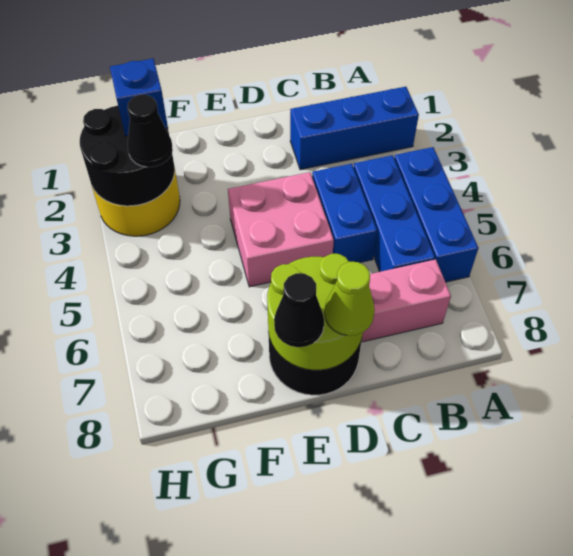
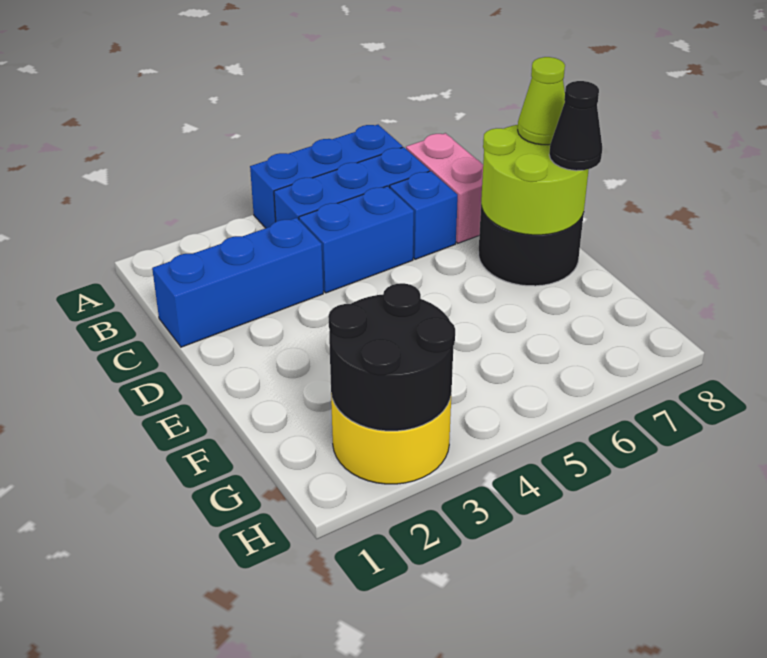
blue 1x3 brick [290,87,419,170] -> blue 1x3 brick turned to [152,218,323,347]
pink 2x2 brick [228,172,334,287] -> none
blue 1x1 brick [110,59,168,136] -> blue 1x1 brick moved to [390,171,458,259]
black 1x1 cone [127,95,173,167] -> none

